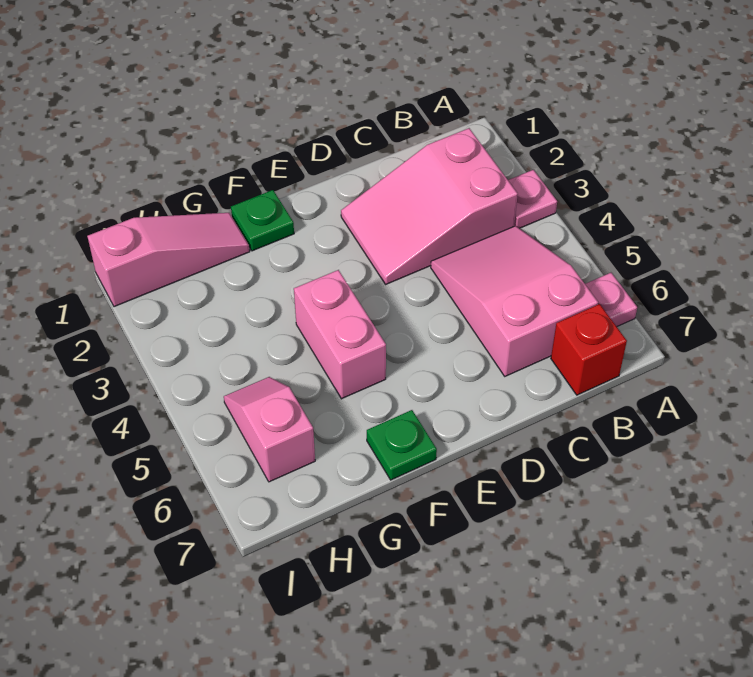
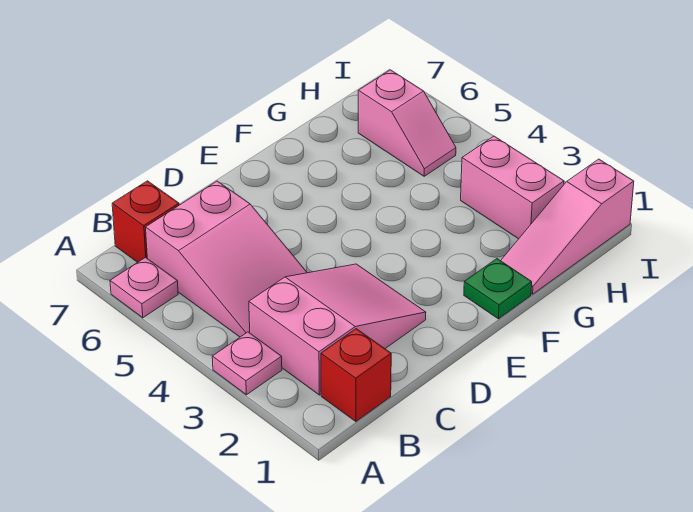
none -> red 1x1 brick [321,329,391,422]
pink 1x2 brick [294,270,386,399] -> pink 1x2 brick moved to [461,136,564,239]
green 1x1 plate [367,410,437,480] -> none

